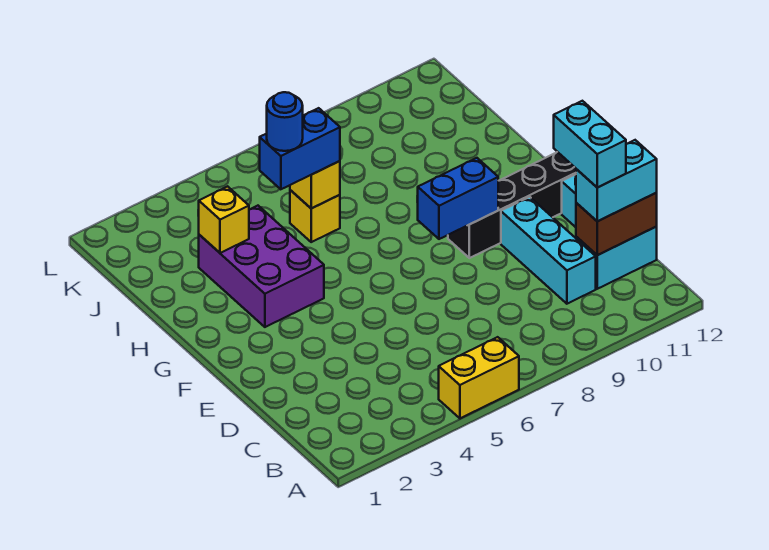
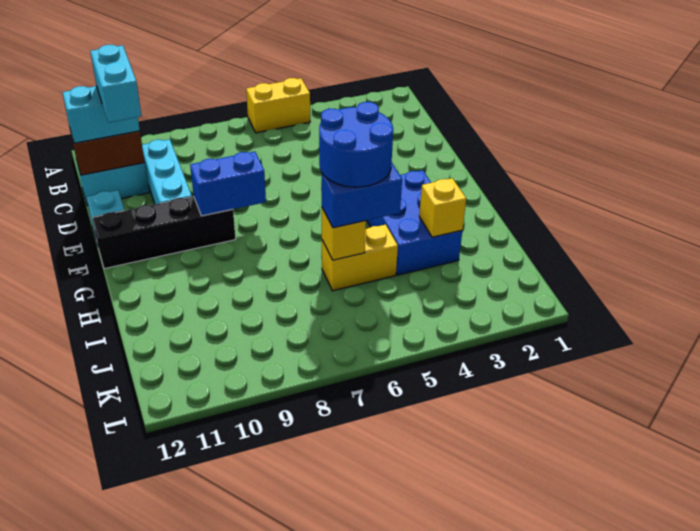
purple 2x3 brick [199,206,324,327] -> blue 2x3 brick [367,170,462,275]
blue 1x1 round brick [267,92,303,151] -> blue 2x2 round brick [319,102,393,187]
yellow 1x1 brick [290,190,340,242] -> yellow 1x2 brick [322,225,398,291]

